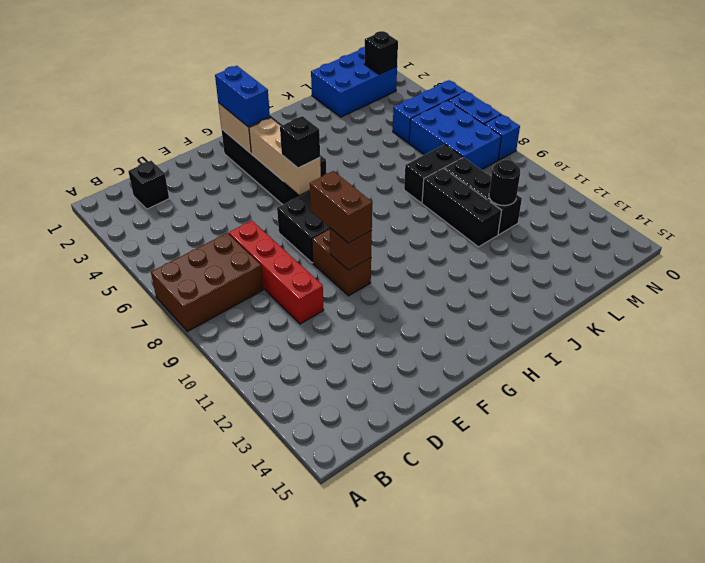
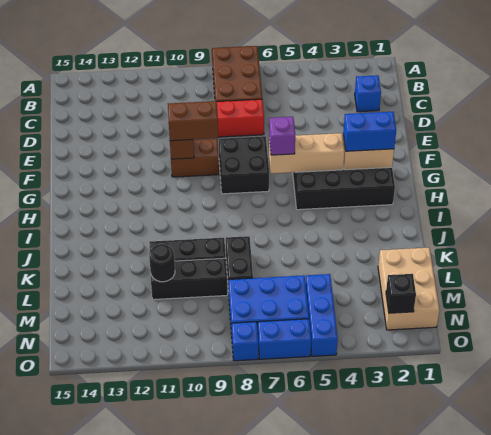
black 1x1 brick [128,161,169,209] -> blue 1x1 brick [355,75,381,112]
black 1x1 brick [280,116,320,168] -> purple 1x1 brick [269,117,295,155]
blue 2x3 brick [311,47,397,117] -> tan 2x3 brick [378,248,439,330]

